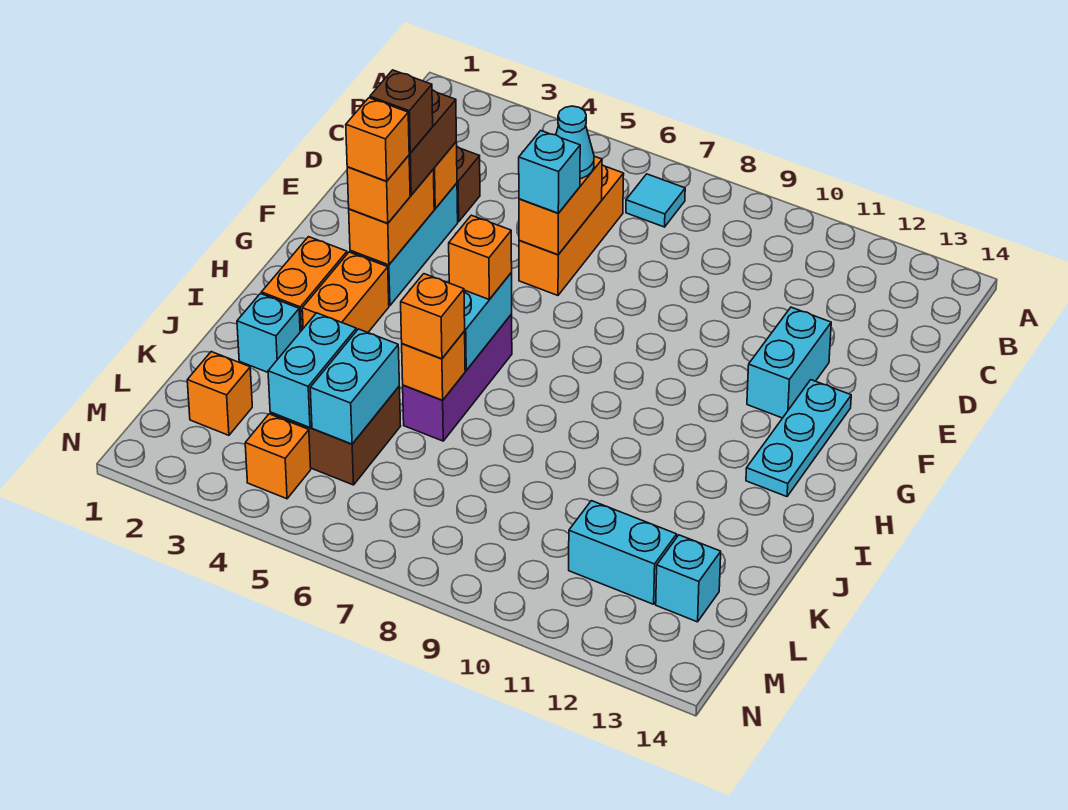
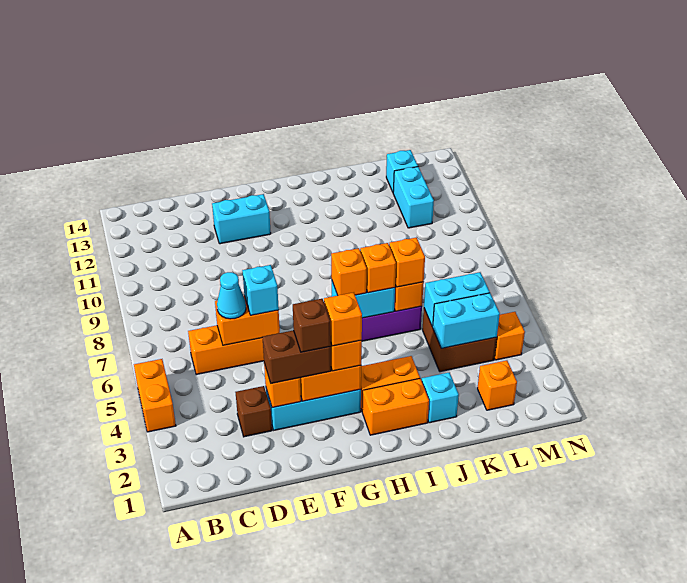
none -> orange 1x2 brick [134,359,176,432]
cyan 1x1 tile [626,174,685,227] -> none
cyan 1x3 plate [746,380,851,497] -> none
none -> orange 1x1 brick [360,243,396,293]

